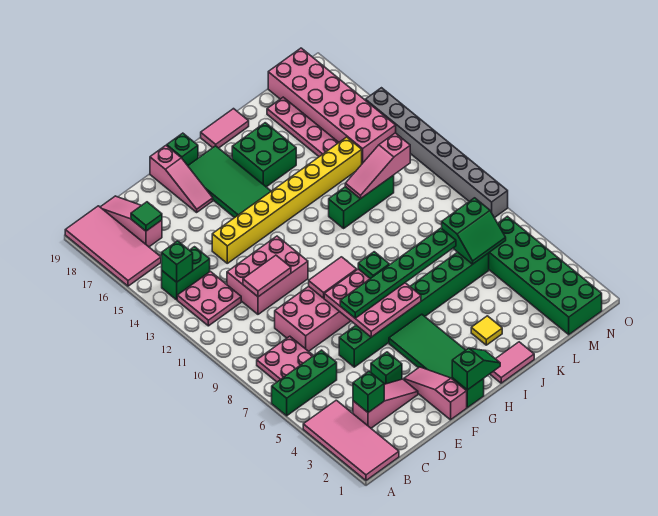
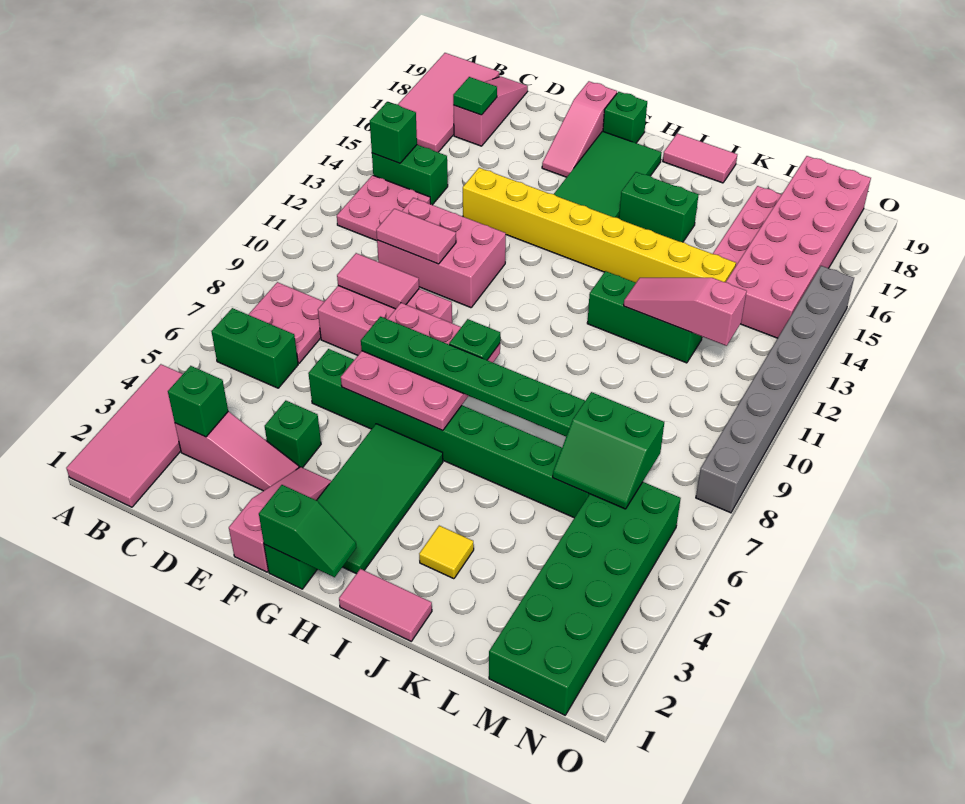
green 1x3 brick [272,350,337,416] -> green 1x2 brick [211,308,298,388]
pink 1x2 tile [309,257,357,298] -> pink 1x2 tile moved to [337,253,419,309]
green 2x2 brick [232,123,296,187] -> green 1x2 brick [619,172,698,242]

